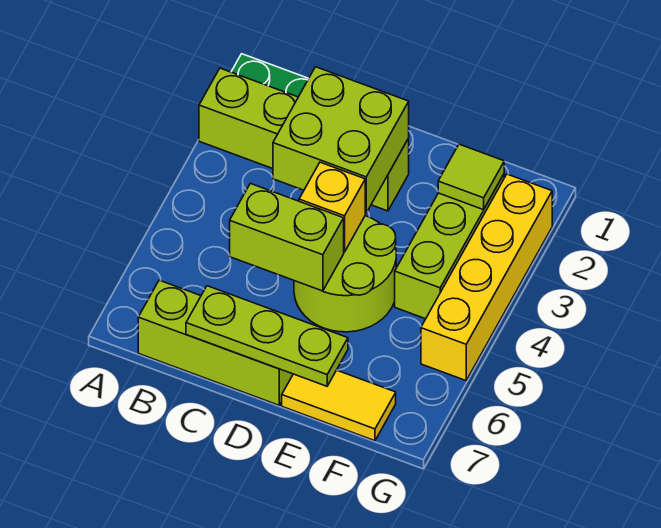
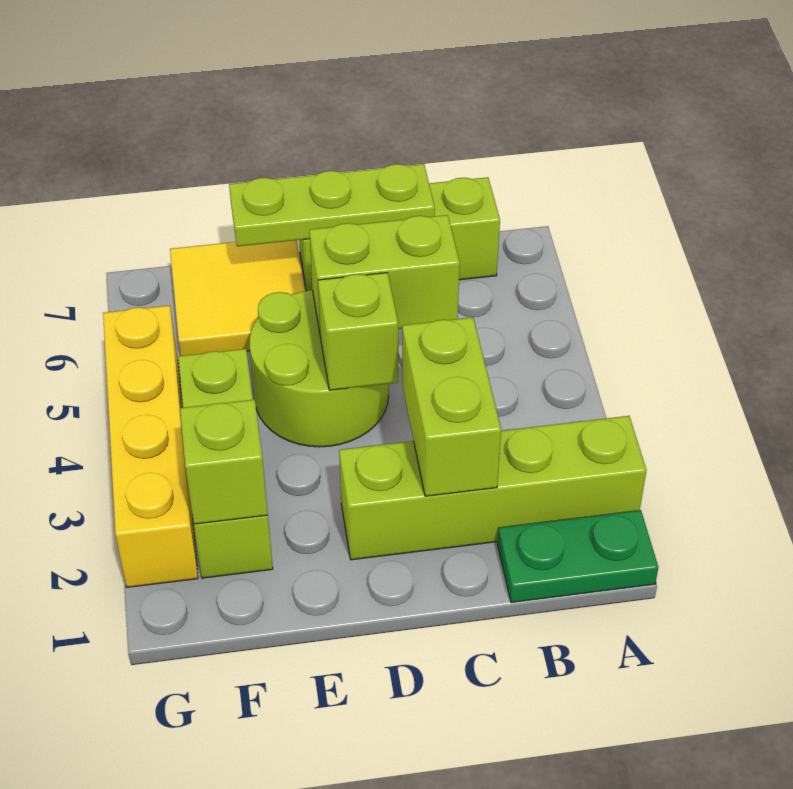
lime 2x2 brick [273,67,409,213] -> lime 1x2 brick [402,317,502,496]
yellow 1x1 brick [299,162,365,252] -> lime 1x1 brick [318,273,398,390]
yellow 1x2 tile [282,370,396,441] -> yellow 2x2 tile [170,240,305,356]
lime 1x1 tile [438,144,504,210] -> lime 1x1 brick [180,400,268,524]

